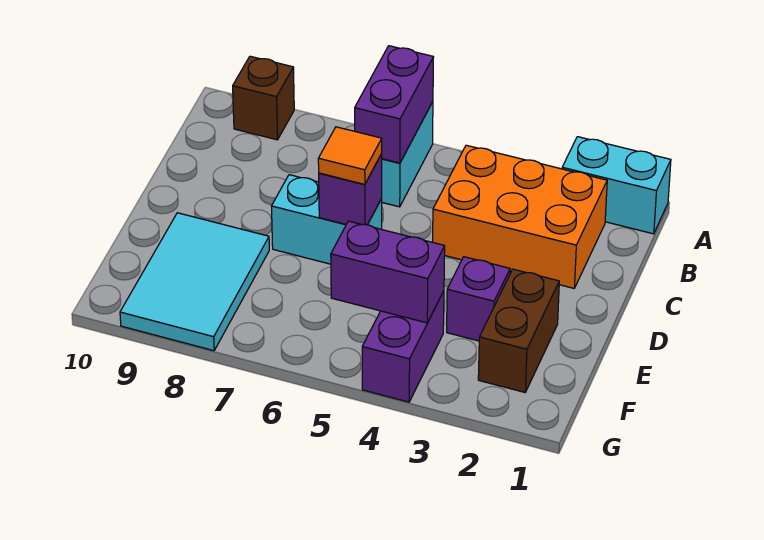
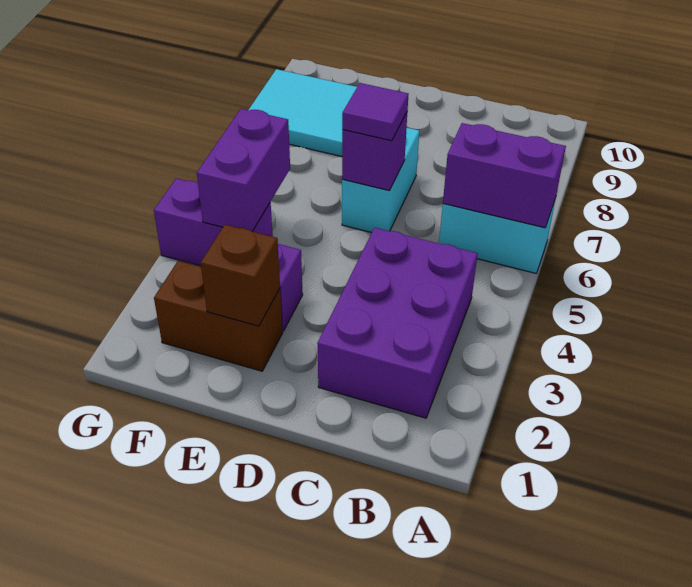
cyan 1x2 brick [562,137,671,234] -> none
brown 1x1 brick [233,56,294,140] -> brown 1x1 brick moved to [201,225,280,326]
orange 2x3 brick [433,145,607,288] -> purple 2x3 brick [317,228,478,418]
orange 1x1 tile [318,127,382,184] -> purple 1x1 tile [342,83,409,141]

